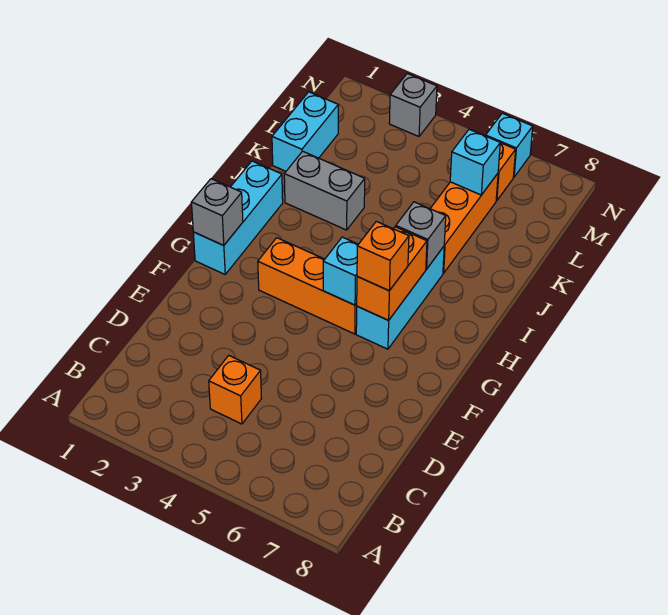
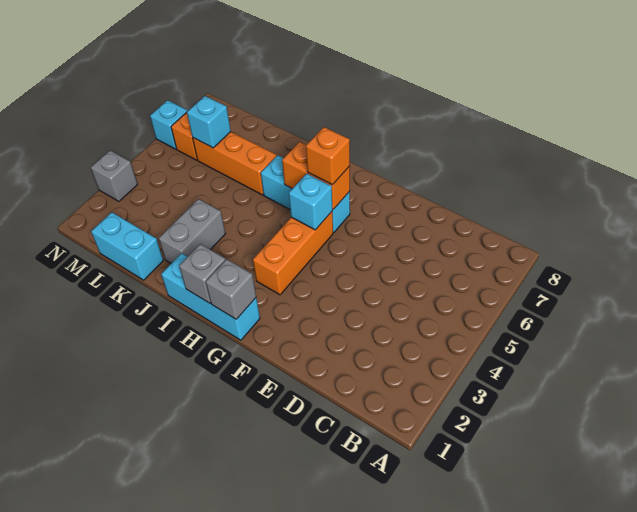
orange 1x1 brick [209,356,262,424] -> none
grey 1x1 brick [396,202,446,269] -> grey 1x1 brick moved to [179,244,225,303]

